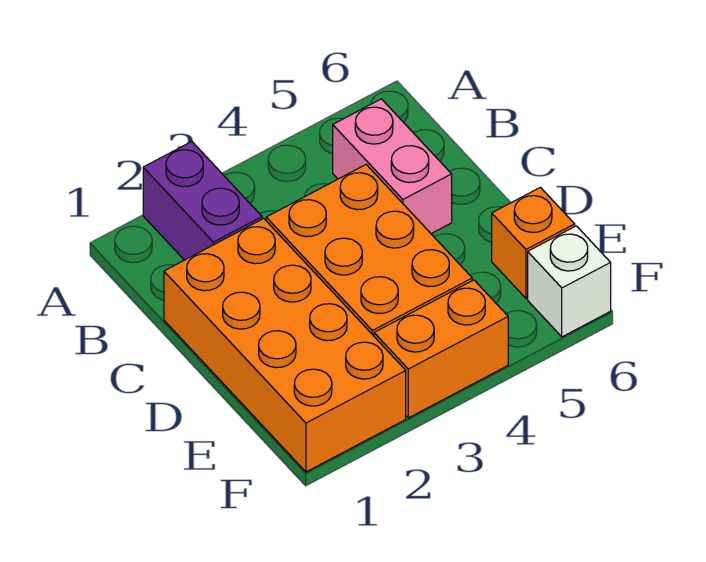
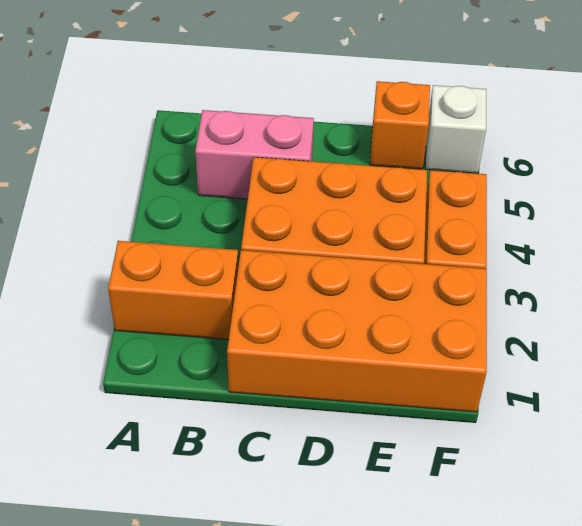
purple 1x2 brick [143,142,262,260] -> orange 1x2 brick [108,241,238,340]

